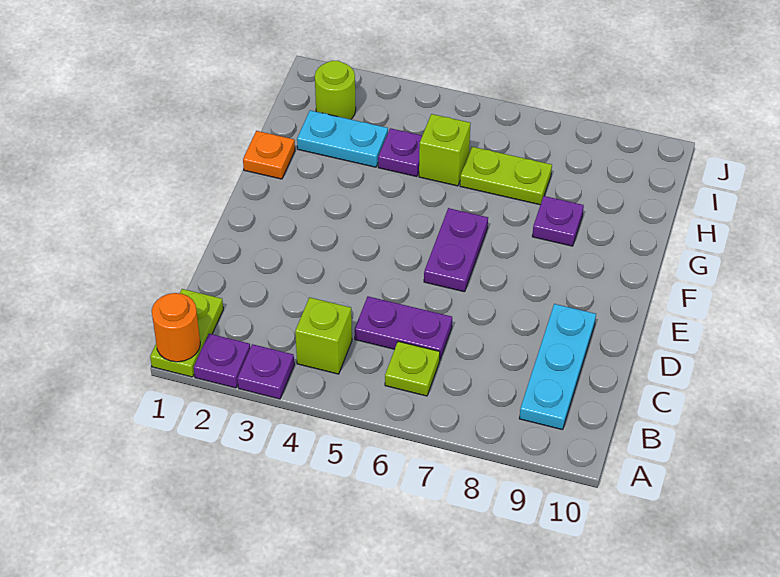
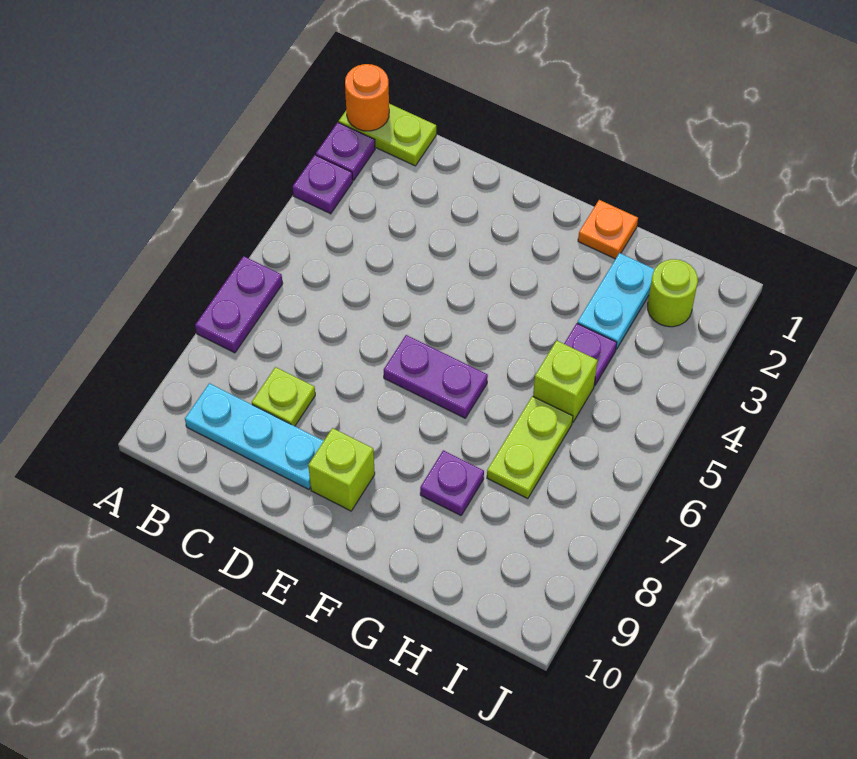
lime 1x1 brick [295,297,352,374] -> lime 1x1 brick moved to [308,428,375,511]
lime 1x1 plate [385,341,440,396] -> lime 1x1 plate moved to [252,367,315,426]
purple 1x2 plate [355,296,452,359] -> purple 1x2 plate moved to [195,256,283,353]

